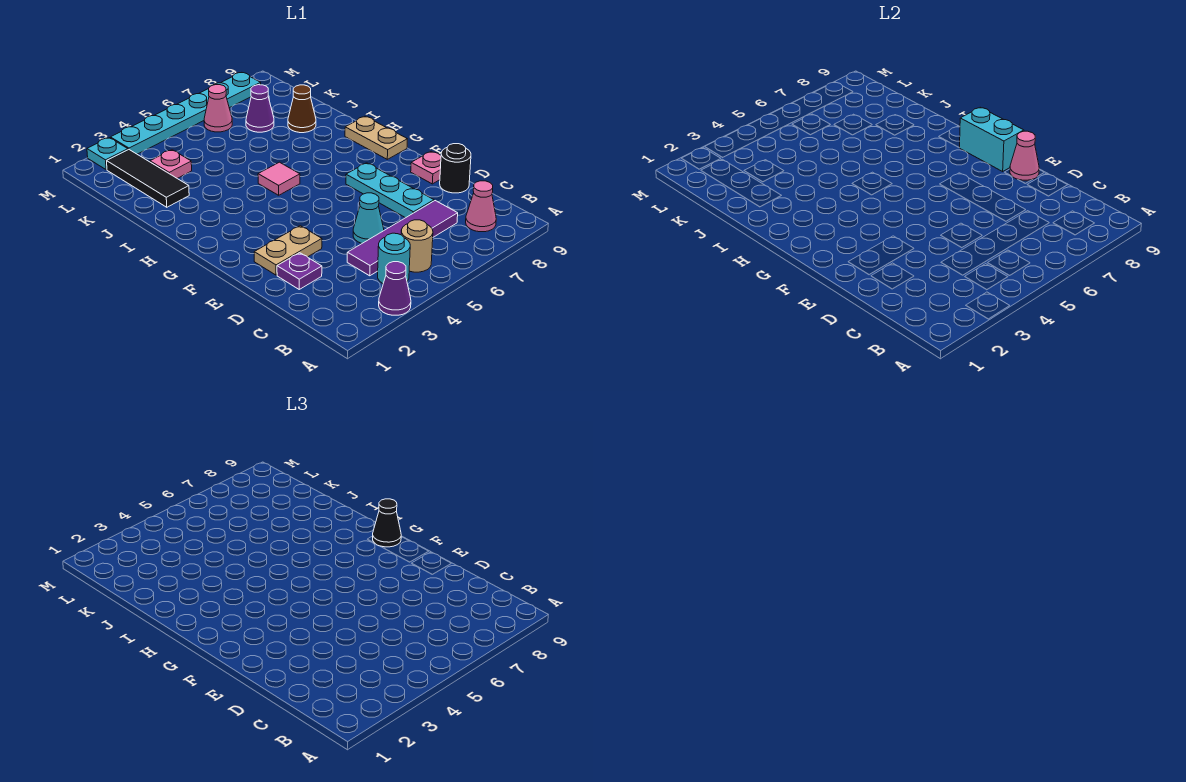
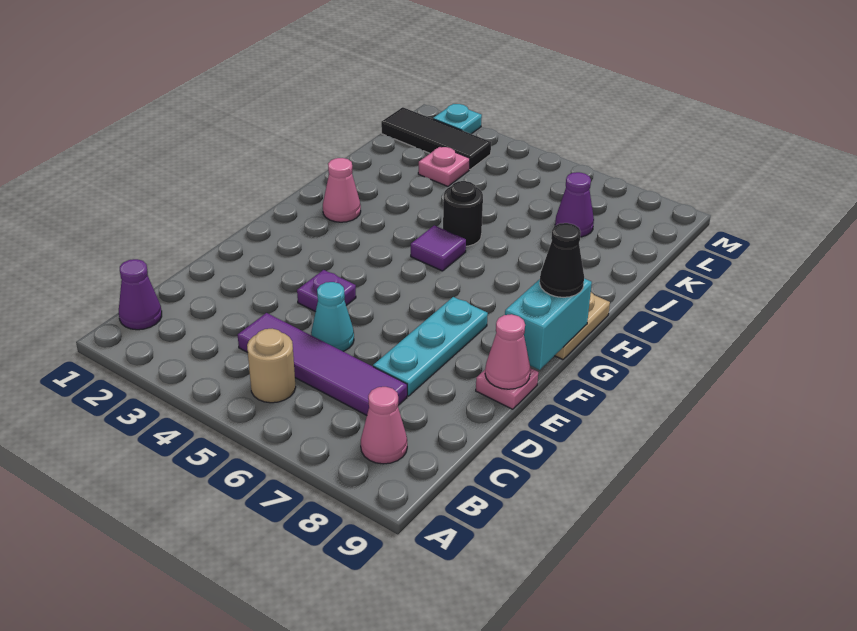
purple 1x1 cone [379,262,411,315] -> purple 1x1 cone moved to [119,259,162,330]
cyan 1x1 round brick [378,233,410,284] -> none
purple 1x1 plate [277,253,322,289] -> purple 1x1 plate moved to [297,270,356,312]
black 1x1 round brick [440,144,471,193] -> black 1x1 round brick moved to [443,181,483,246]
tan 1x2 plate [254,226,322,275] -> none
pink 1x1 tile [258,162,300,195] -> purple 1x1 tile [411,225,466,271]
black 1x3 tile [107,150,189,207] -> black 1x3 tile turned to [381,107,491,170]
brown 1x1 cone [288,85,316,133] -> none
pink 1x1 cone [204,85,232,132] -> pink 1x1 cone moved to [323,158,361,222]
cyan 1x6 plate [110,73,261,154] -> none

